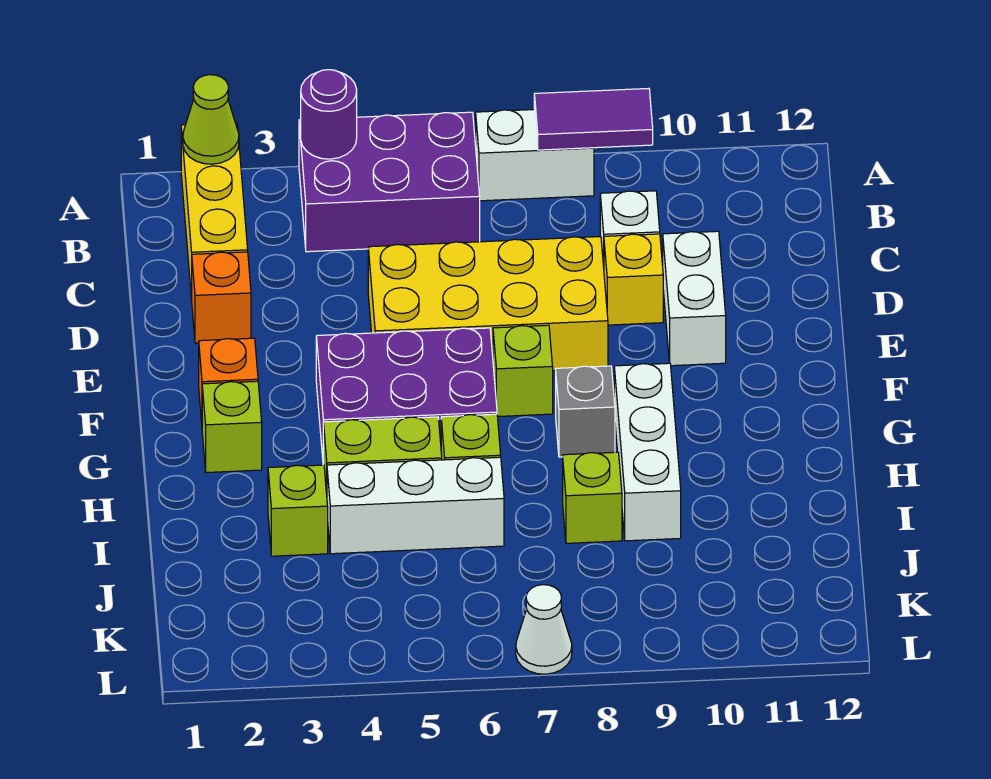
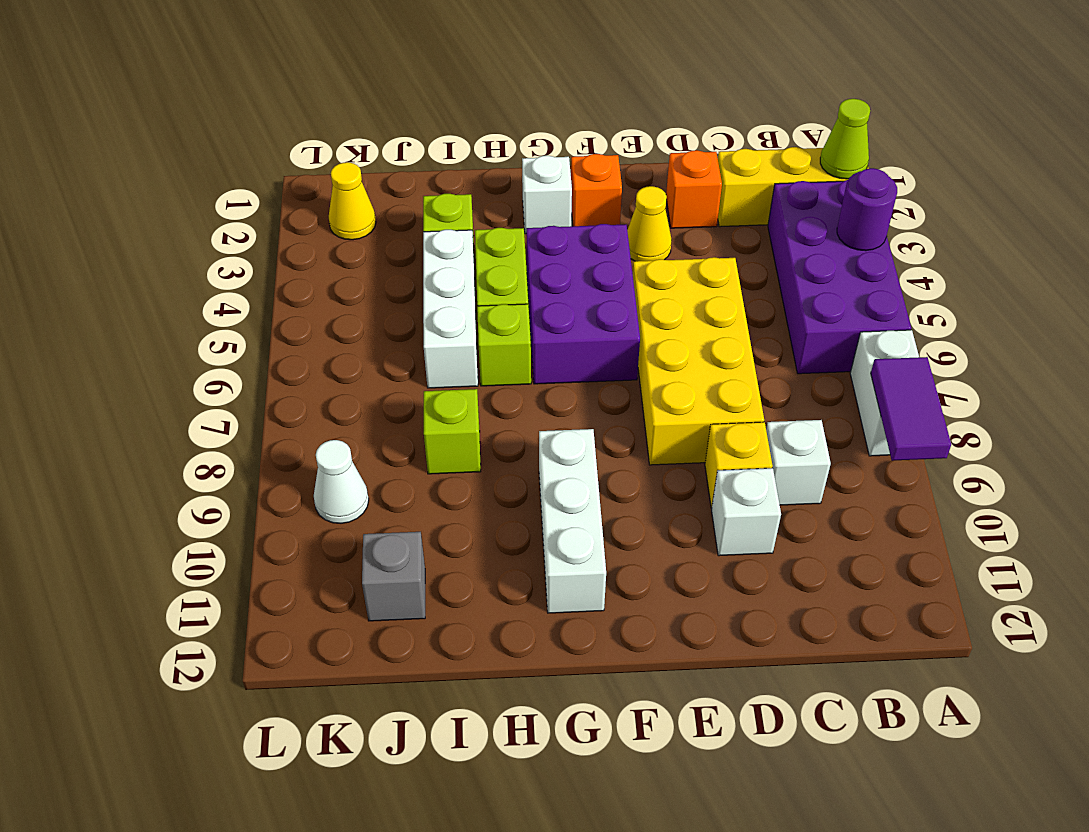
purple 2x3 brick [299,112,480,252] -> purple 2x4 brick [768,180,911,374]
white 1x2 brick [663,231,726,366] -> white 1x1 brick [712,468,781,556]
none -> yellow 1x1 cone [627,186,672,261]
lime 1x1 brick [493,325,553,417] -> none
lime 1x1 brick [202,381,262,473] -> white 1x1 brick [522,156,572,234]
grey 1x1 brick [556,366,615,457] -> grey 1x1 brick moved to [362,532,425,621]
white 1x3 brick [614,363,681,541] -> white 1x3 brick turned to [539,429,606,613]
none -> yellow 1x1 cone [329,162,376,240]
white 1x1 cone [516,585,572,674] -> white 1x1 cone moved to [314,440,369,523]

